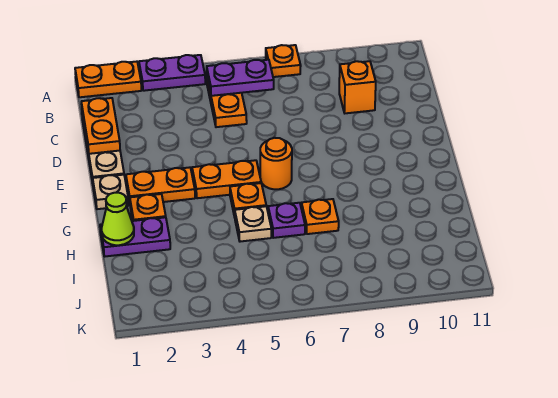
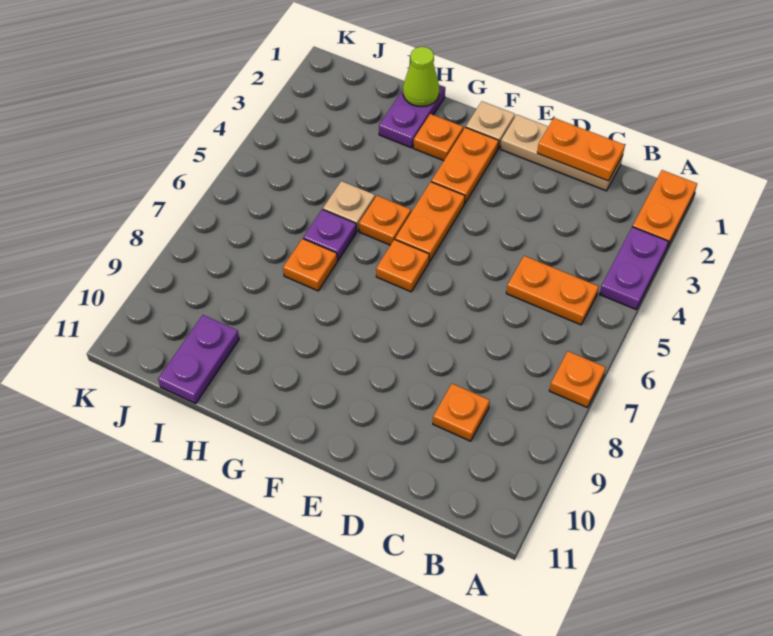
purple 1x2 plate [207,60,274,96] -> purple 1x2 plate moved to [158,315,239,403]
orange 1x1 brick [339,61,376,113] -> orange 1x1 plate [433,384,490,441]
orange 1x1 round brick [260,138,292,189] -> orange 1x1 plate [376,239,429,292]

